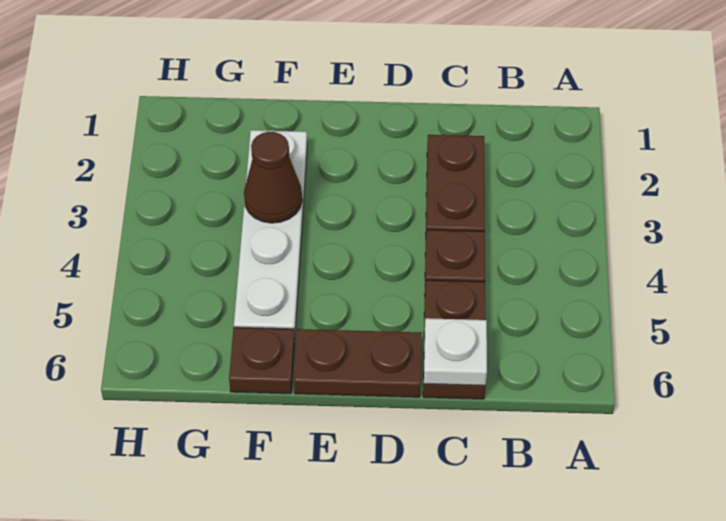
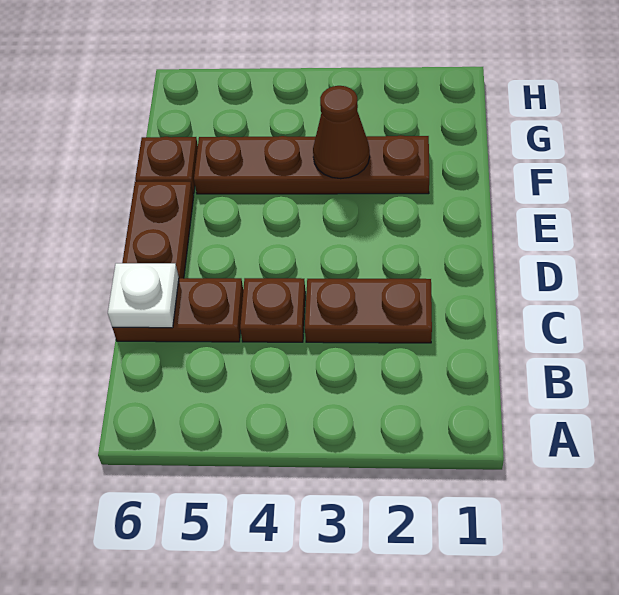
white 1x4 plate [234,130,307,337] -> brown 1x4 plate [194,135,429,194]

